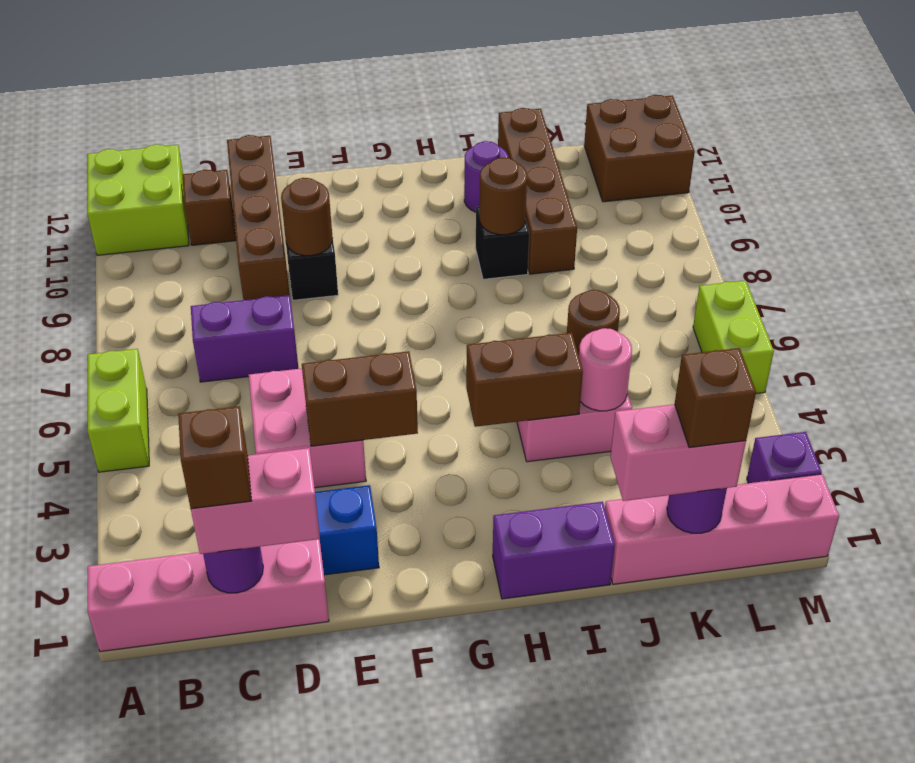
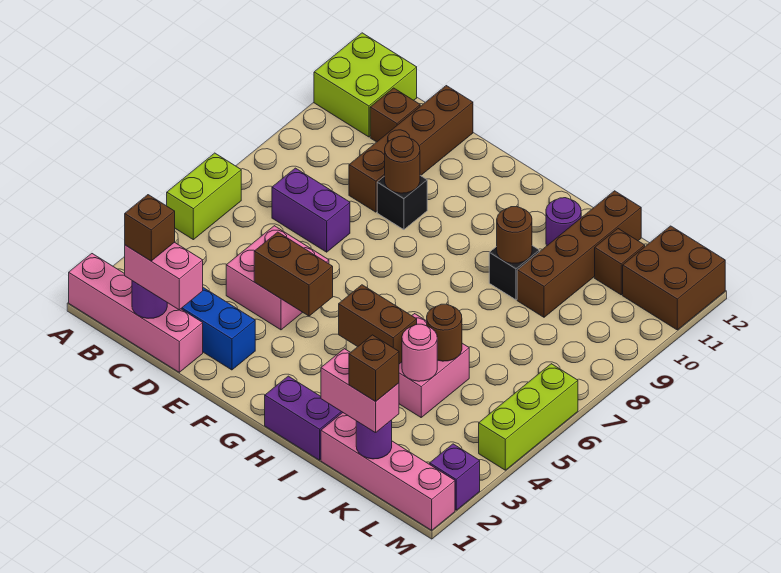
none -> brown 1x1 brick [595,229,645,295]
lime 1x2 brick [693,280,774,394] -> lime 1x3 brick [479,364,578,470]

